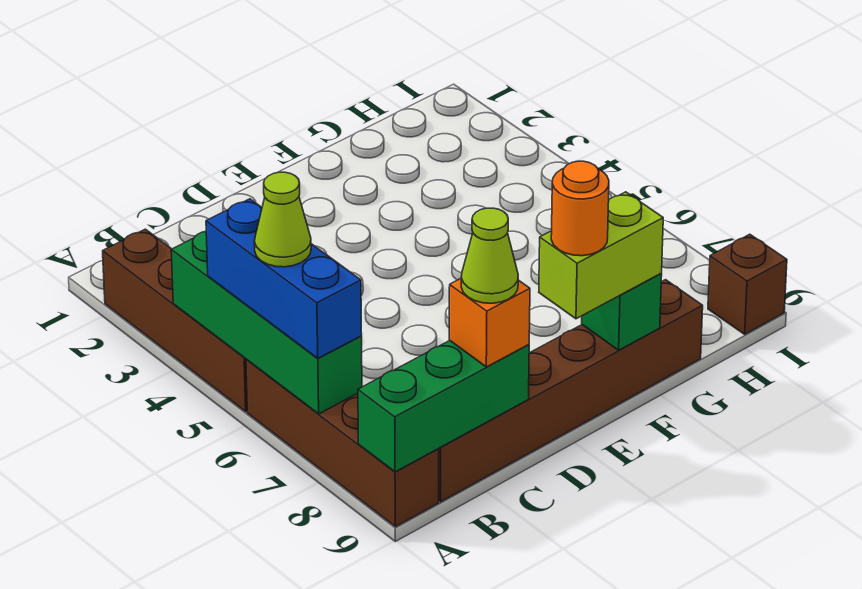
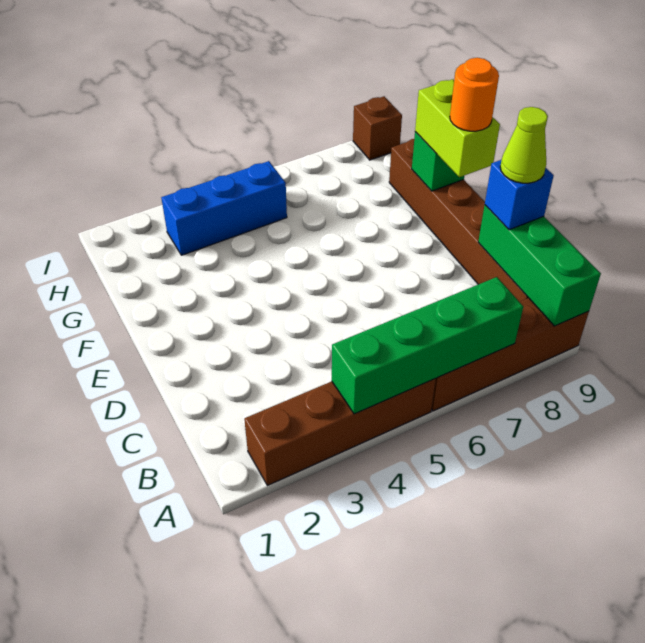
blue 1x3 brick [206,199,362,358] -> blue 1x3 brick moved to [161,161,287,255]
lime 1x1 cone [254,172,311,267] -> none
orange 1x1 brick [449,279,530,367] -> blue 1x1 brick [485,160,554,230]

